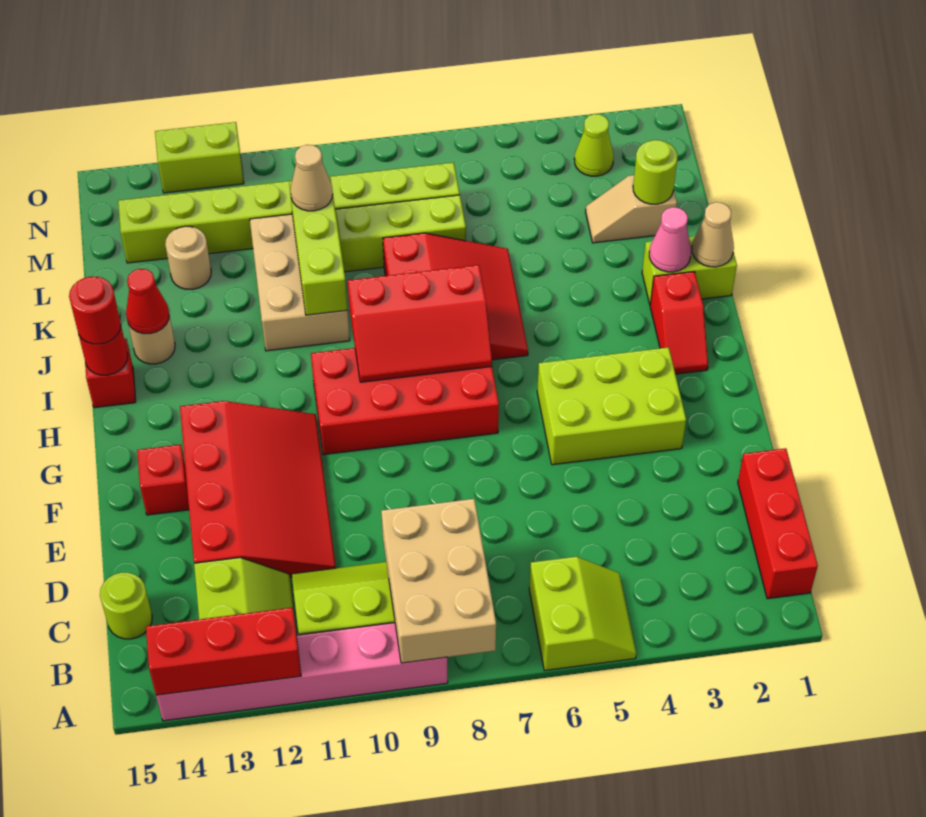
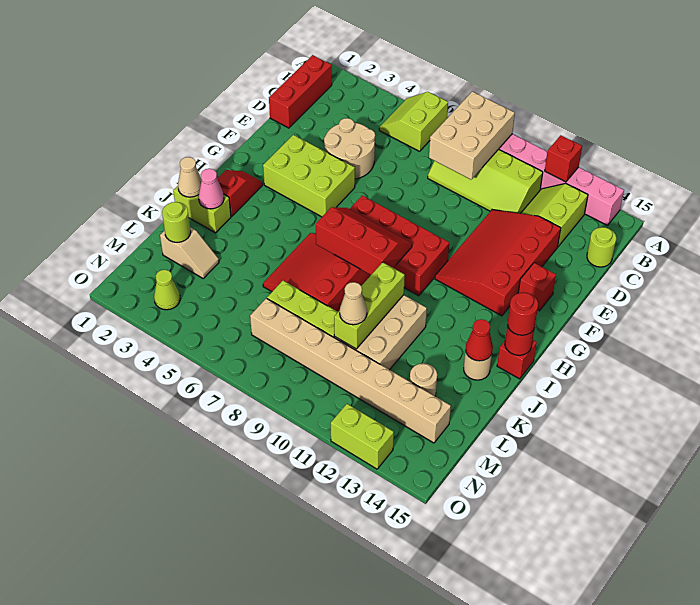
red 1x3 brick [146,608,301,695] -> red 1x1 brick [545,135,582,182]
none -> tan 2x2 round brick [324,118,375,179]
lime 1x8 brick [118,162,460,263] -> tan 1x8 brick [250,298,451,443]

